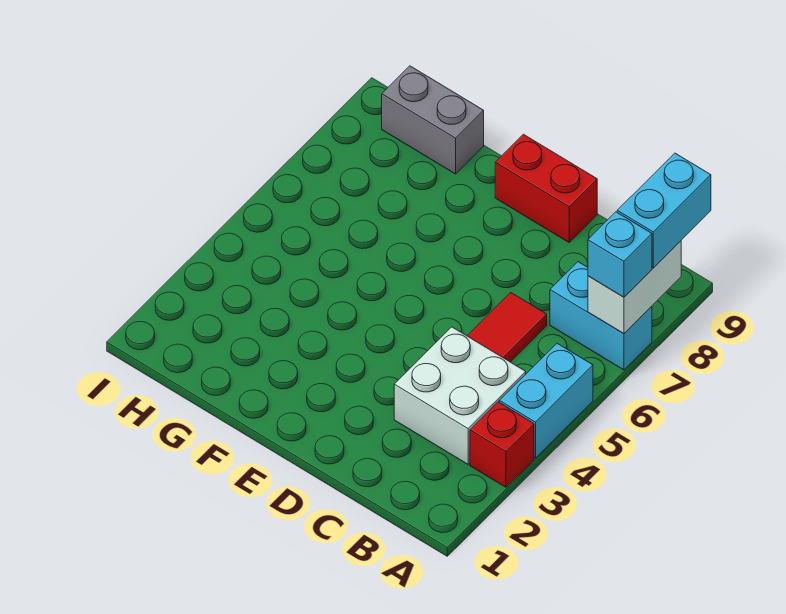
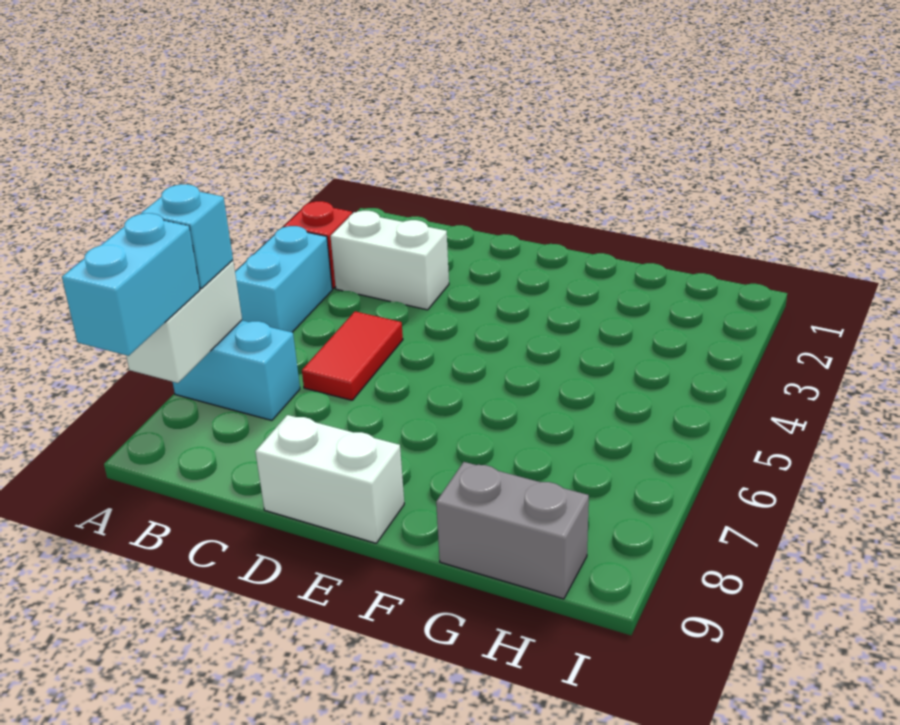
white 2x2 brick [394,327,526,464] -> white 1x2 brick [330,211,449,310]
red 1x2 brick [495,134,597,242] -> white 1x2 brick [255,415,404,543]

